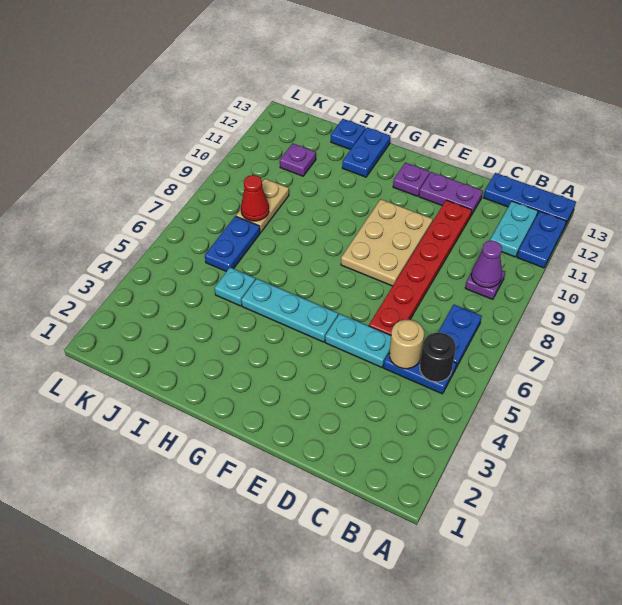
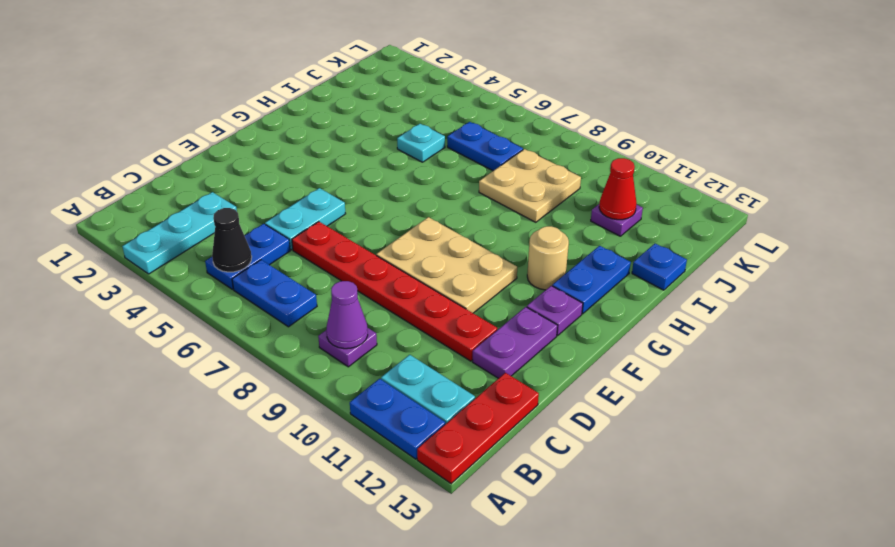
blue 1x3 plate [483,173,576,226] -> red 1x3 plate [417,373,539,484]
black 1x1 round brick [420,333,456,382] -> black 1x1 cone [212,208,252,272]
tan 1x1 round brick [389,320,424,369] -> tan 1x1 round brick moved to [527,226,569,290]
cyan 1x3 plate [241,279,338,342] -> cyan 1x3 plate moved to [122,192,237,274]
blue 1x2 plate [342,127,390,177] -> blue 1x2 plate turned to [552,246,631,314]
tan 1x2 plate [236,179,289,232] -> tan 2x2 plate [479,149,581,222]
red 1x1 cone [241,175,269,221] -> red 1x1 cone moved to [599,158,637,220]

